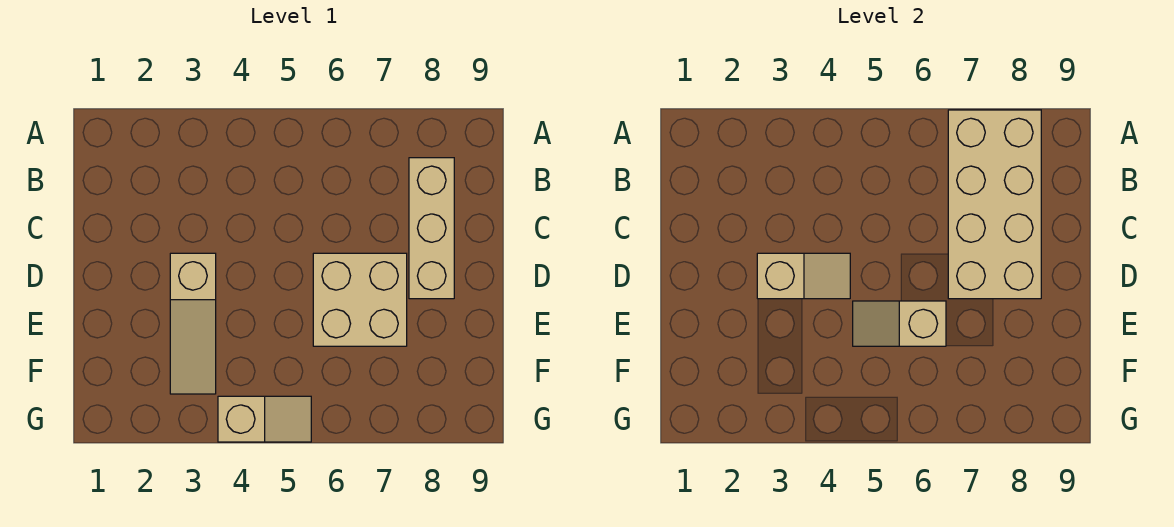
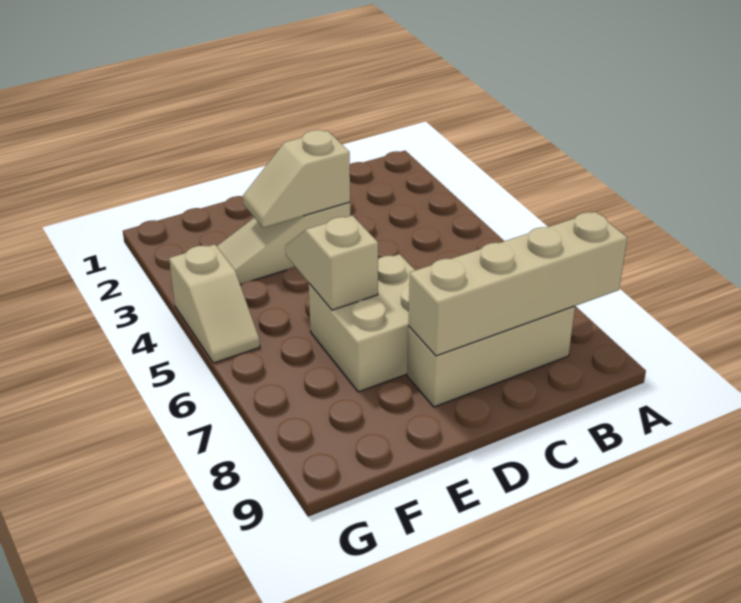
tan 2x4 brick [948,110,1041,299] -> tan 1x4 brick [408,212,627,356]
tan 1x2 slope [757,253,850,299] -> tan 1x2 slope turned to [243,130,350,228]

